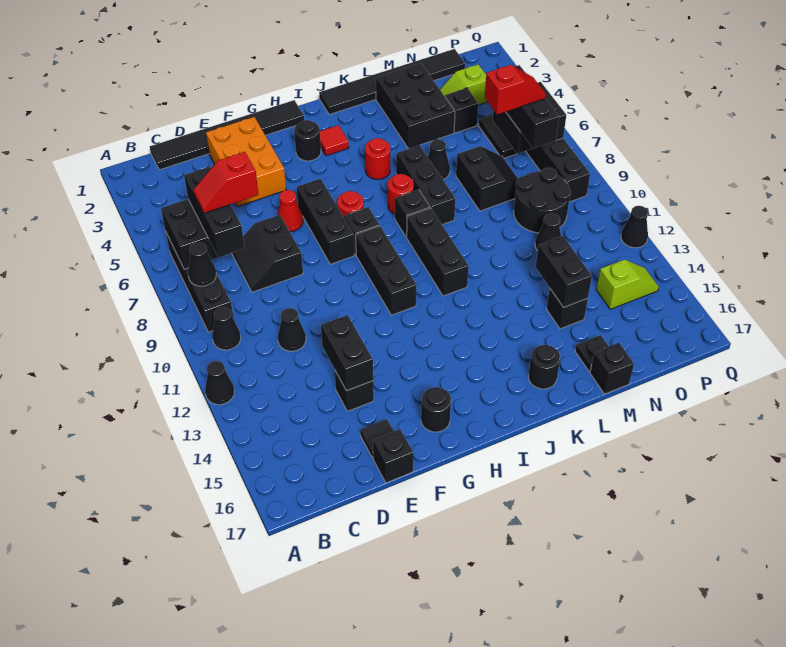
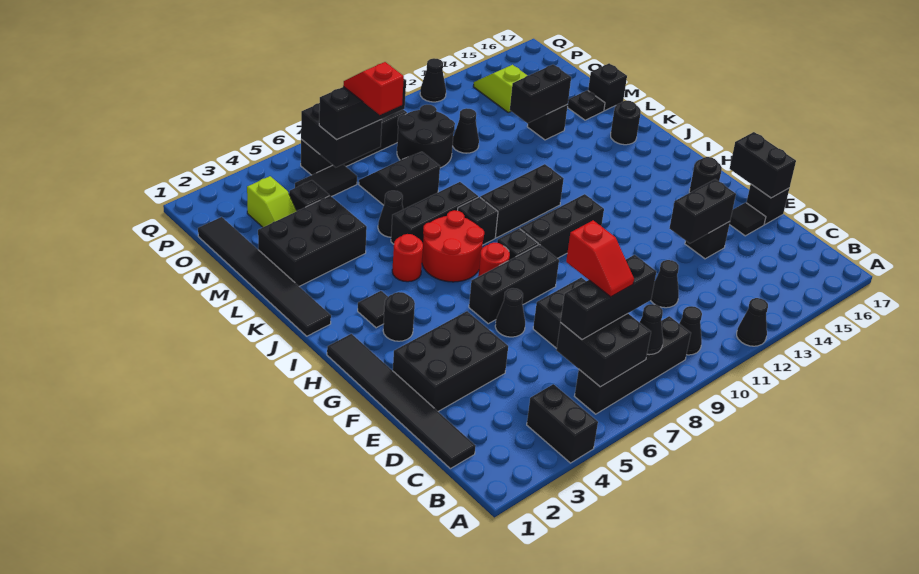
none -> black 1x2 brick [527,384,598,463]
orange 2x3 brick [206,117,286,207] -> black 2x3 brick [393,311,508,411]
none -> black 1x2 brick [730,132,796,198]
red 1x1 cone [278,190,303,232] -> black 1x1 cone [495,288,525,337]
red 1x1 tile [320,125,349,156] -> black 1x1 tile [358,291,388,328]
red 1x1 round brick [388,174,414,214] -> red 2x2 round brick [422,210,484,282]

